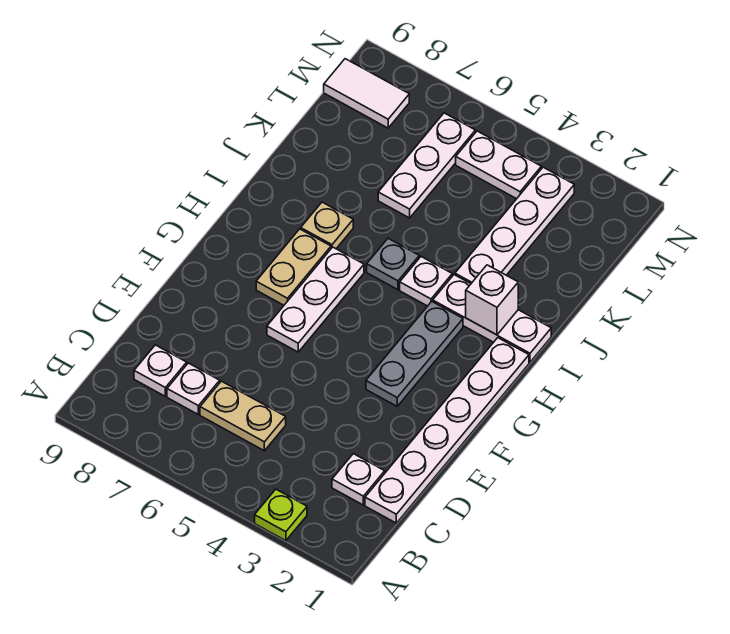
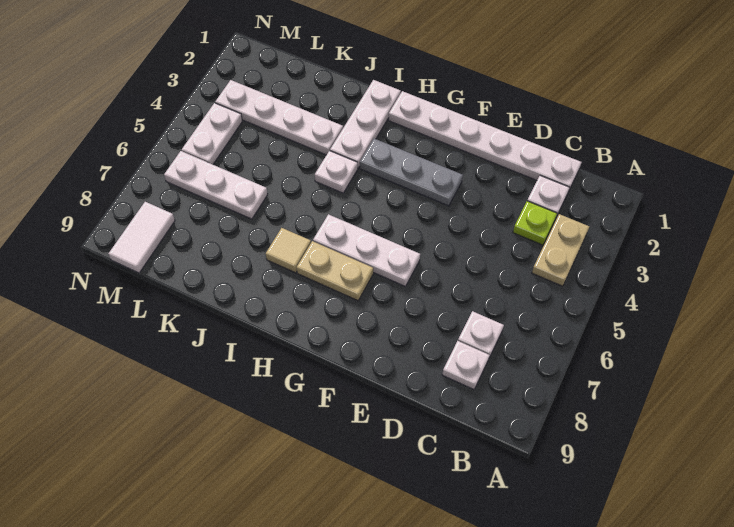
lime 1x1 plate [255,489,307,541] -> lime 1x1 plate moved to [513,201,557,245]
tan 1x2 plate [200,381,286,451] -> tan 1x2 plate moved to [532,214,589,286]
white 1x1 brick [466,265,518,335] -> none
grey 1x1 plate [367,239,419,290] -> none
tan 1x1 plate [301,202,353,249] -> tan 1x1 tile [266,228,311,273]

